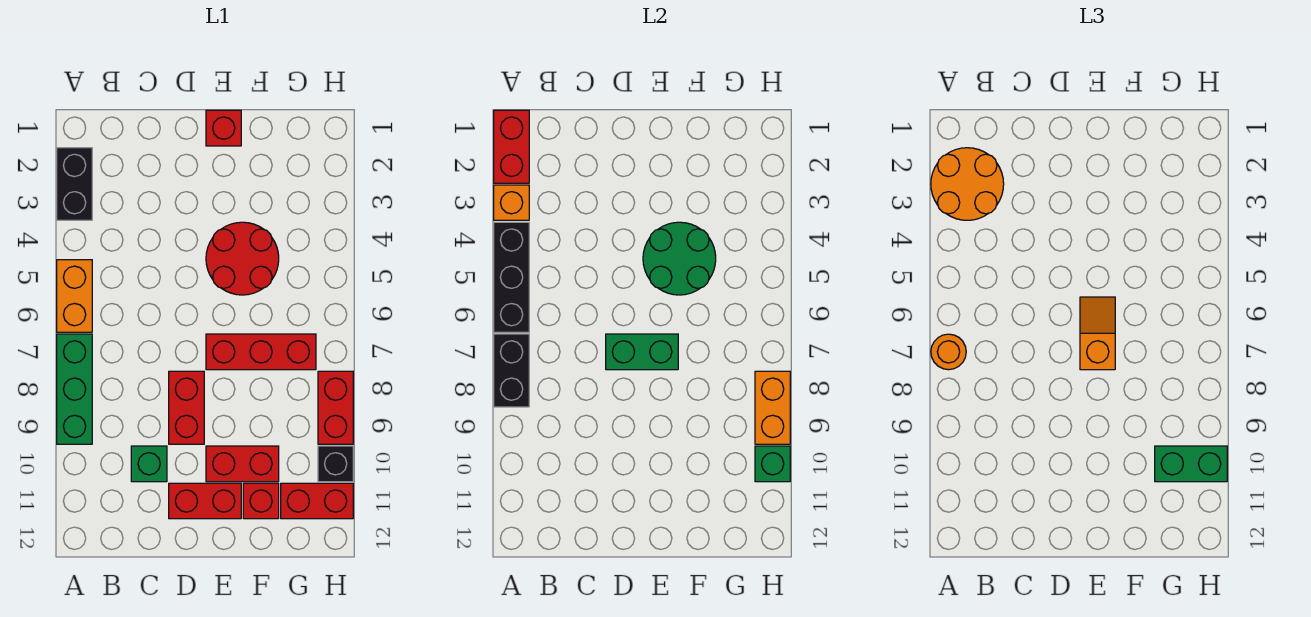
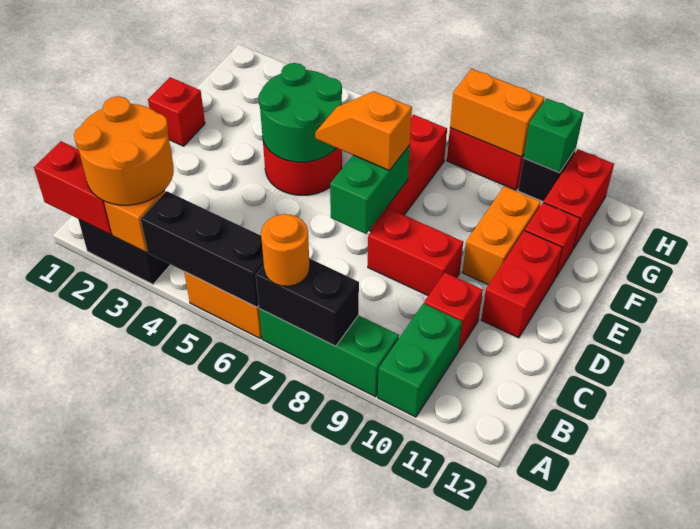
green 1x1 brick [131,446,167,482] -> red 1x1 brick [424,273,483,351]
red 1x2 brick [206,446,279,482] -> orange 1x2 brick [462,186,541,285]
green 1x2 brick [1155,446,1227,482] -> green 1x2 brick moved to [378,303,462,417]

